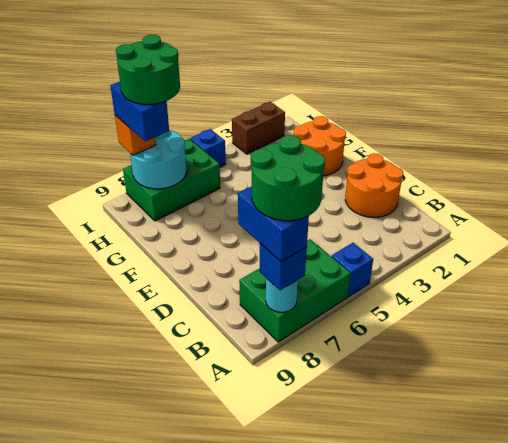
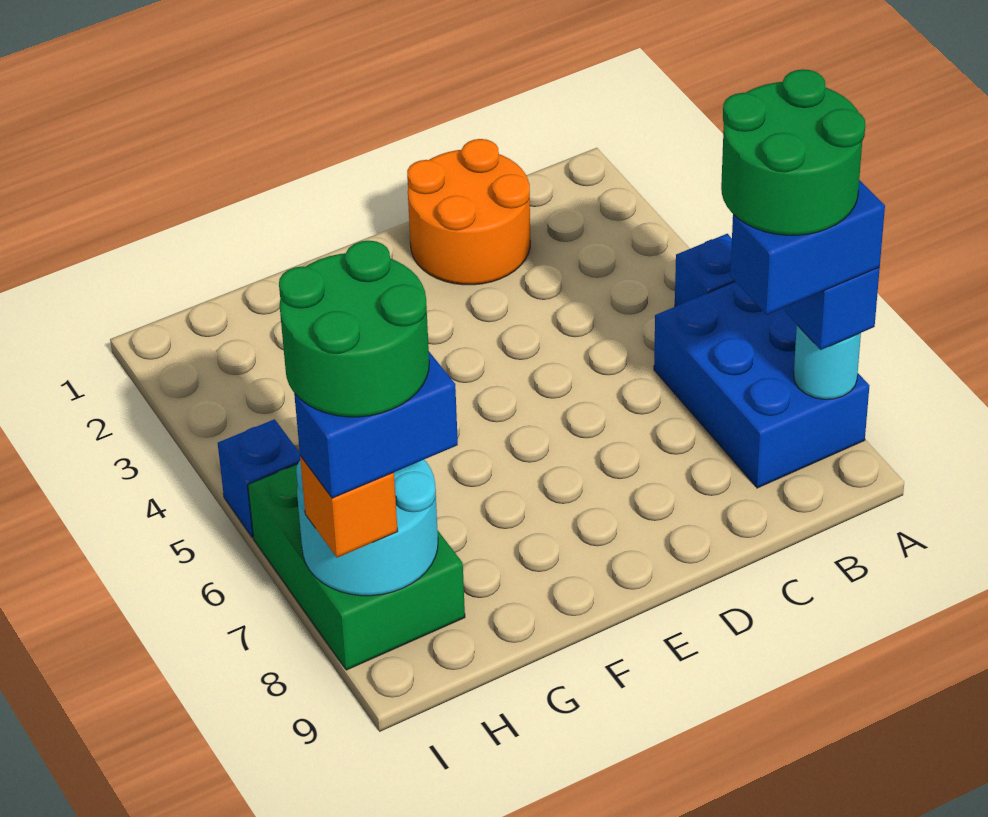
green 2x3 brick [239,239,351,342] -> blue 2x3 brick [654,282,869,488]
orange 2x2 round brick [293,116,346,176] -> none
brown 1x2 brick [232,102,285,154] -> none

